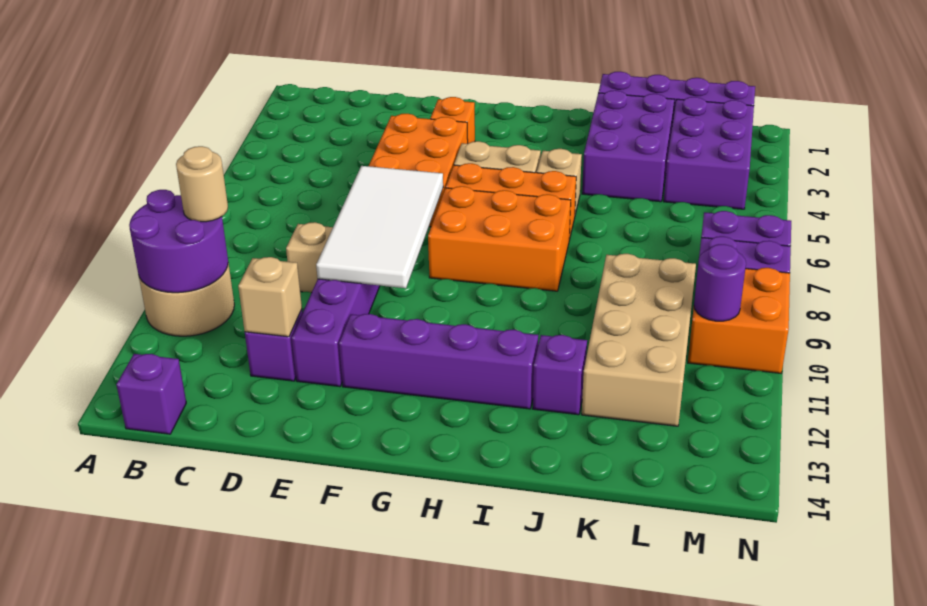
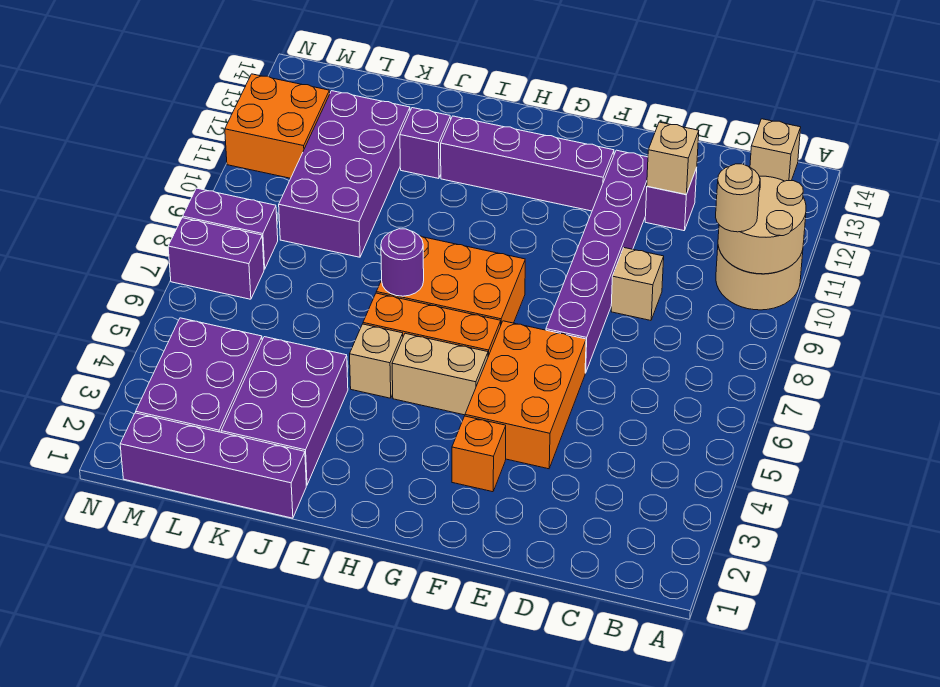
purple 2x2 round brick [129,190,228,293] -> tan 2x2 round brick [718,176,806,274]
purple 1x1 brick [116,354,186,434] -> tan 1x1 brick [750,119,801,181]
white 2x4 tile [316,166,443,288] -> none
tan 2x4 brick [582,254,696,426] -> purple 2x4 brick [279,91,410,257]
orange 2x2 brick [688,268,790,373] -> orange 2x2 brick moved to [225,74,330,178]
purple 1x1 round brick [694,244,746,321] -> purple 1x1 round brick moved to [381,229,424,296]

